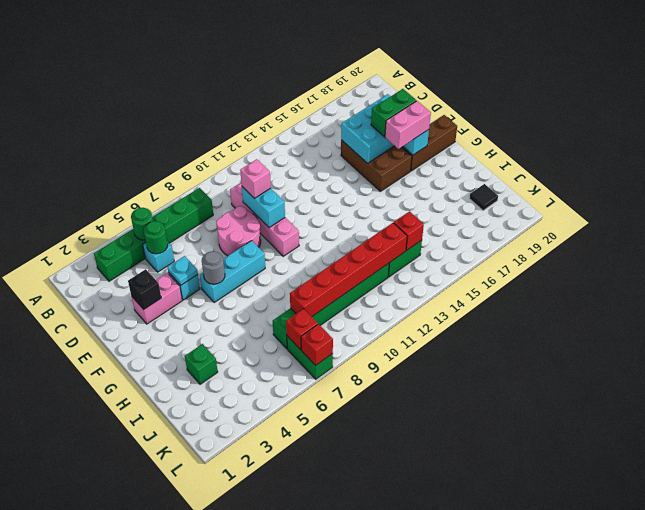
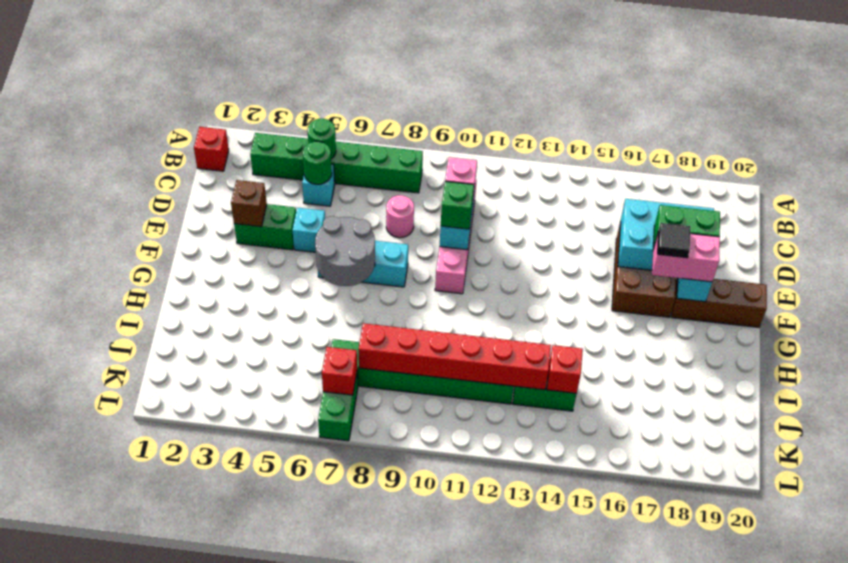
pink 2x2 round brick [216,206,261,256] -> pink 1x1 round brick [386,195,414,238]
pink 1x2 brick [131,273,182,324] -> green 1x2 brick [234,204,296,250]
black 1x1 brick [128,269,161,309] -> brown 1x1 brick [231,180,267,227]
cyan 1x1 plate [167,256,198,285] -> none
grey 1x1 round brick [202,251,225,284] -> grey 2x2 round brick [315,216,375,286]
green 1x1 brick [185,344,218,384] -> green 1x1 brick moved to [441,181,474,229]
black 1x1 tile [469,184,498,210] -> black 1x1 tile moved to [658,223,690,258]
red 1x1 brick [301,324,333,365] -> red 1x1 brick moved to [194,127,229,171]

